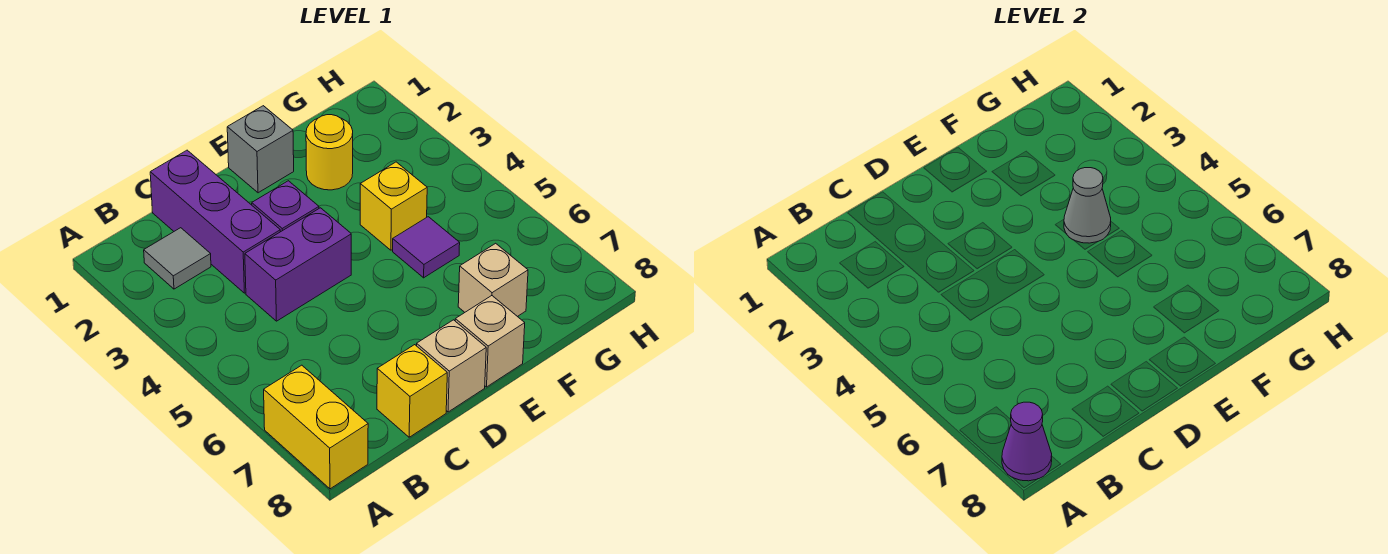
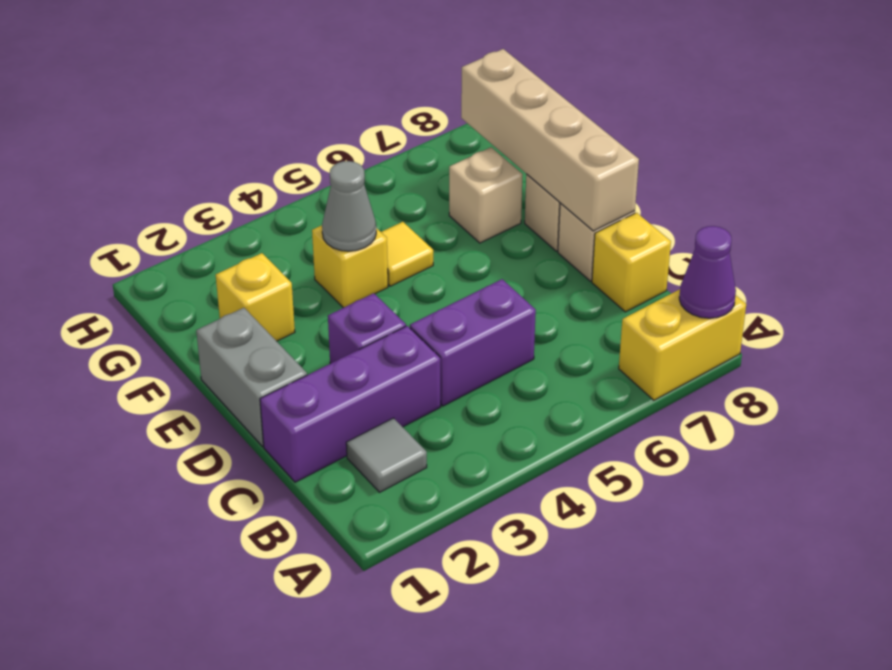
purple 1x2 brick [245,208,351,321] -> purple 1x2 brick turned to [410,279,536,406]
none -> tan 1x4 brick [461,49,639,231]
grey 1x1 brick [227,106,294,193] -> grey 1x2 brick [196,308,307,447]
yellow 1x1 round brick [306,115,353,190] -> yellow 1x1 brick [216,253,295,341]
purple 1x1 tile [393,217,460,278] -> yellow 1x1 tile [381,222,433,286]

